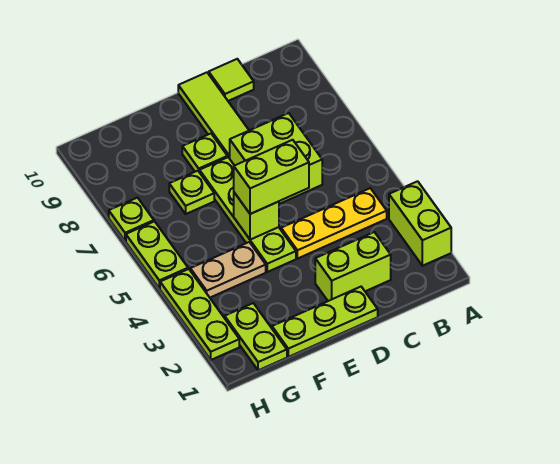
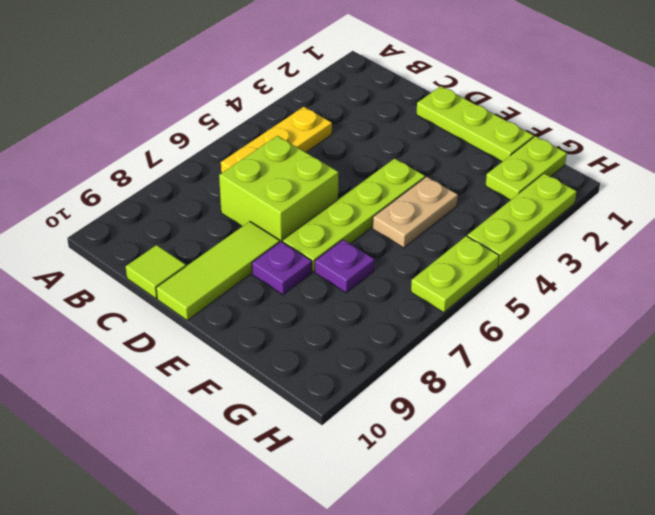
lime 1x2 brick [389,181,451,266] -> none
yellow 1x3 plate [281,188,387,259] -> yellow 1x3 plate turned to [221,107,332,173]
lime 1x2 brick [315,232,391,301] -> none
lime 1x2 brick [234,140,309,214] -> none
lime 1x1 brick [234,193,279,240] -> none
lime 1x1 plate [182,134,227,172] -> purple 1x1 plate [252,241,312,295]
tan 1x2 plate [190,242,266,297] -> tan 1x2 plate turned to [373,177,458,248]
lime 1x1 plate [169,171,214,214] -> purple 1x1 plate [315,240,375,293]
lime 1x1 plate [109,198,154,241] -> none

